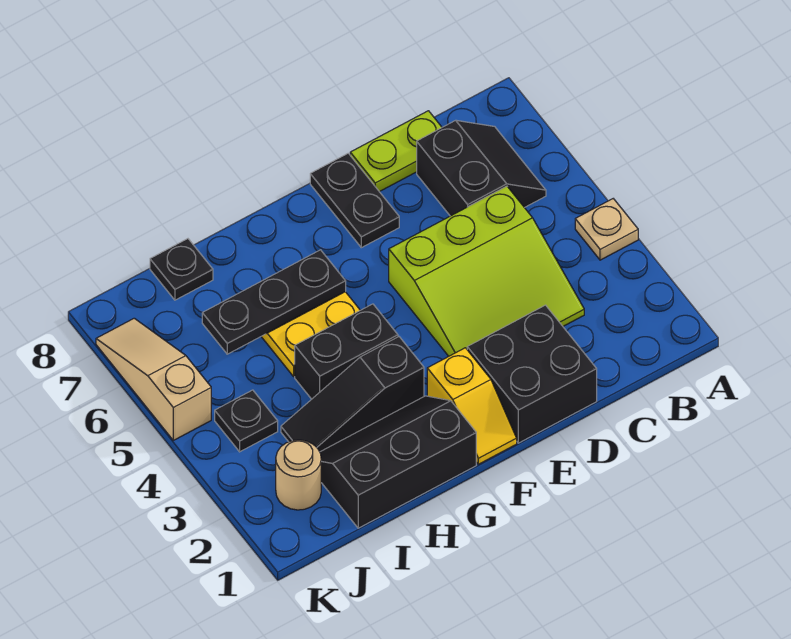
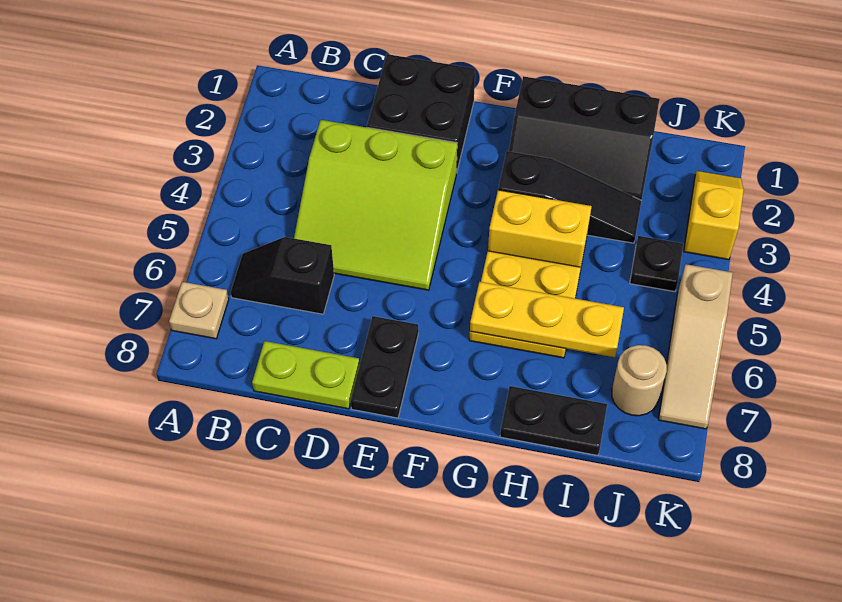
tan 1x1 plate [575,199,638,260] -> tan 1x1 plate moved to [169,282,229,339]
black 2x2 slope [417,120,546,216] -> black 1x2 slope [231,237,334,314]
lime 3x3 slope [389,186,584,356] -> lime 3x3 slope turned to [294,120,457,290]
yellow 1x2 slope [427,348,517,464] -> yellow 1x2 slope moved to [684,171,744,260]
black 1x2 brick [295,304,398,399] -> yellow 1x2 brick [488,190,592,267]
black 1x3 plate [202,250,346,354] -> yellow 1x3 plate [470,282,624,357]
black 1x1 plate [150,239,213,300] -> black 1x2 plate [500,386,607,455]
tan 1x1 round brick [276,440,321,510] -> tan 1x1 round brick moved to [612,345,667,416]

